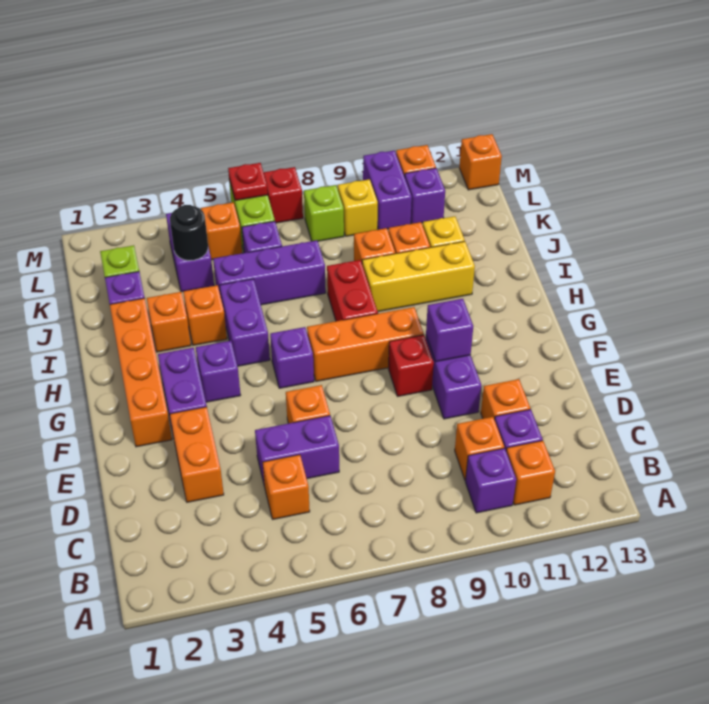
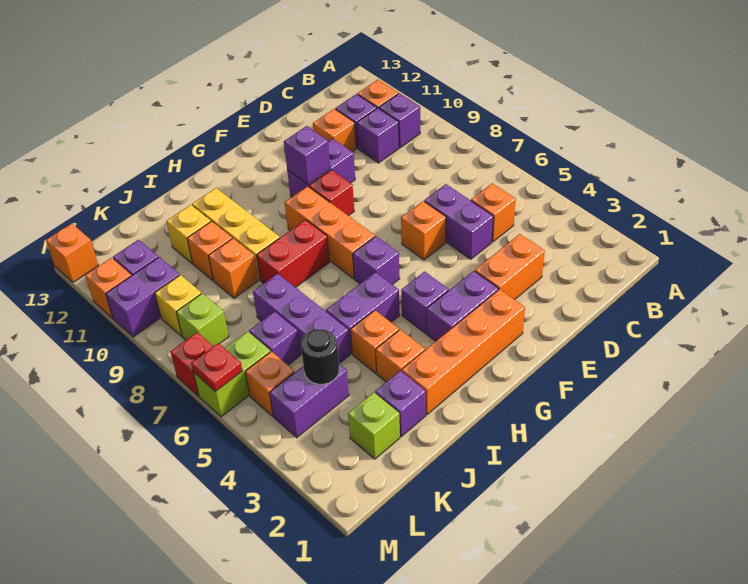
orange 1x1 brick [455,417,504,481] -> purple 1x1 brick [357,108,399,163]

